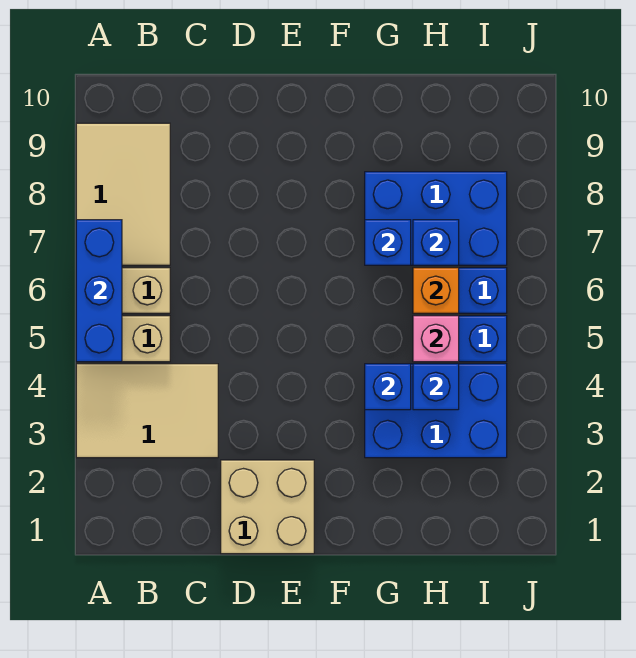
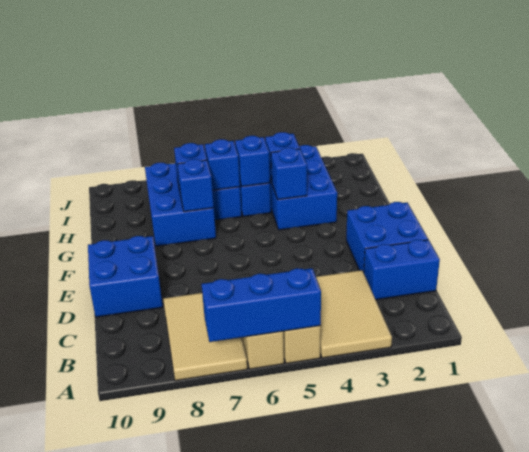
tan 2x3 tile [76,123,170,265] -> tan 2x3 tile turned to [163,293,247,381]
none -> blue 1x2 brick [364,240,440,300]
tan 2x2 brick [221,460,314,554] -> blue 2x2 brick [346,202,428,272]
none -> blue 2x2 brick [88,236,163,317]
pink 1x1 brick [413,316,459,362] -> blue 1x1 brick [235,136,270,187]
orange 1x1 brick [413,268,459,313] -> blue 1x1 brick [205,139,240,190]

